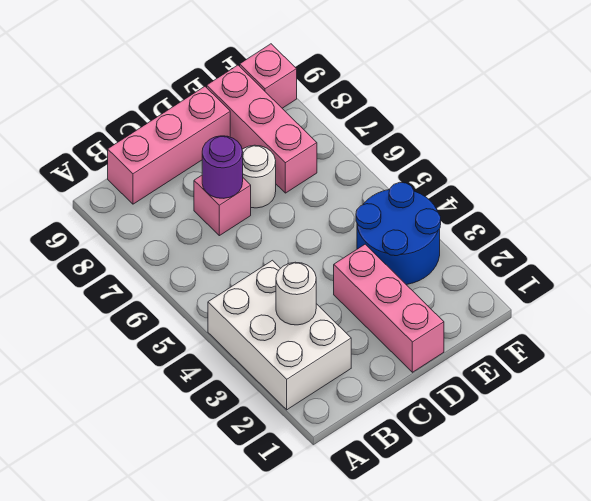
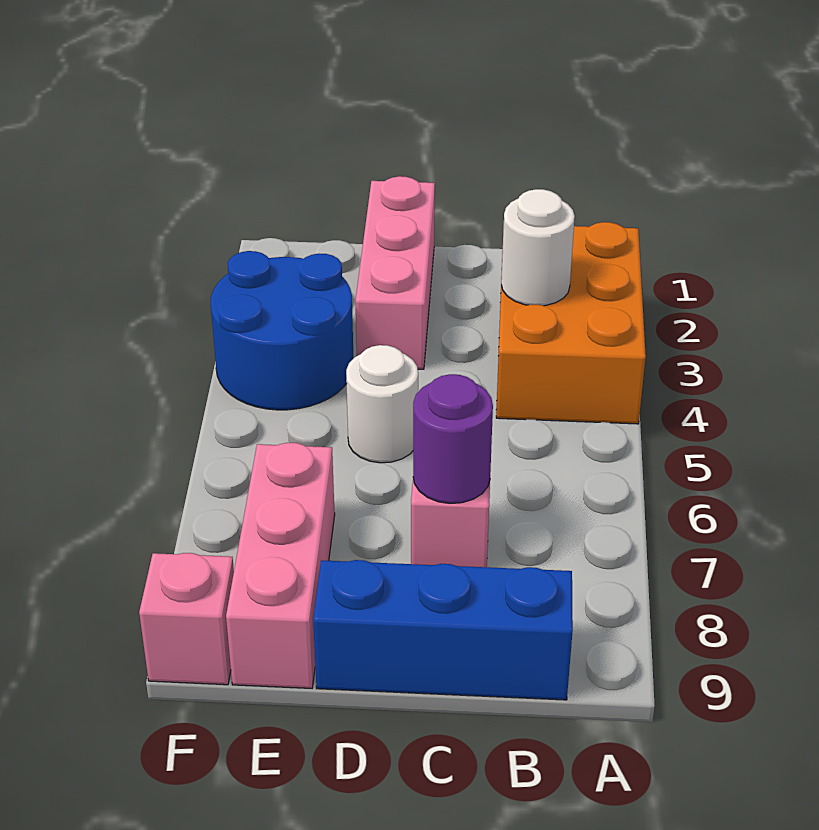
white 2x3 brick [208,260,351,410] -> orange 2x3 brick [496,222,646,424]
pink 1x3 brick [108,87,230,204] -> blue 1x3 brick [313,560,573,700]
white 1x1 round brick [242,145,276,208] -> white 1x1 round brick moved to [346,345,418,463]

